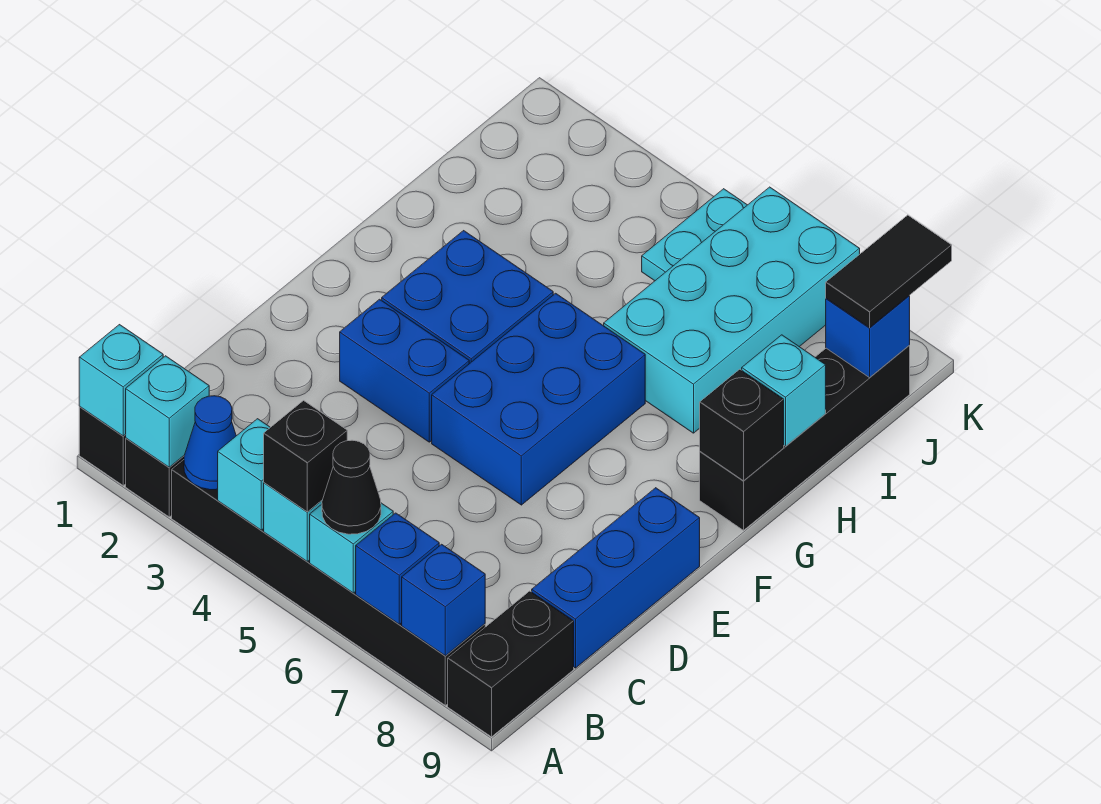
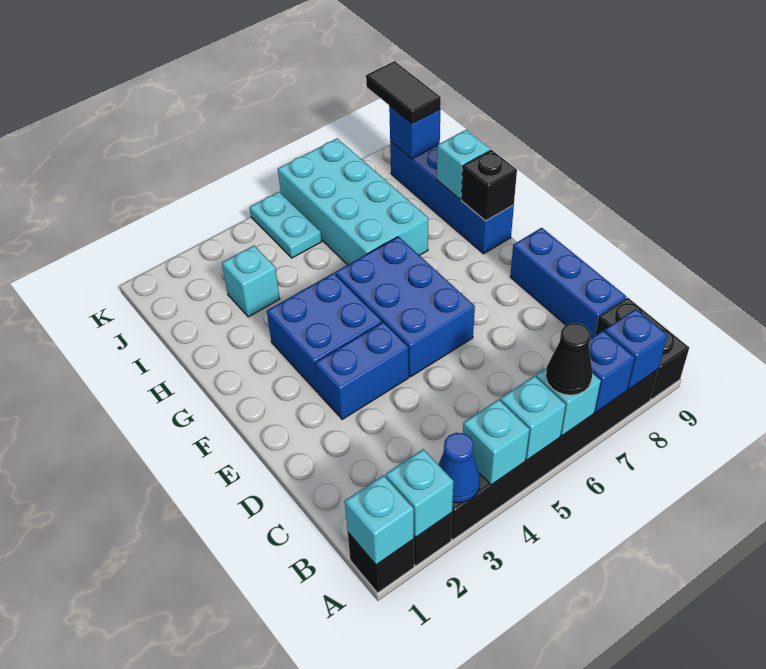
black 1x1 brick [264,401,347,512] -> none
black 1x4 brick [700,346,910,530] -> blue 1x4 brick [390,141,514,254]
none -> cyan 1x1 brick [222,246,280,317]

